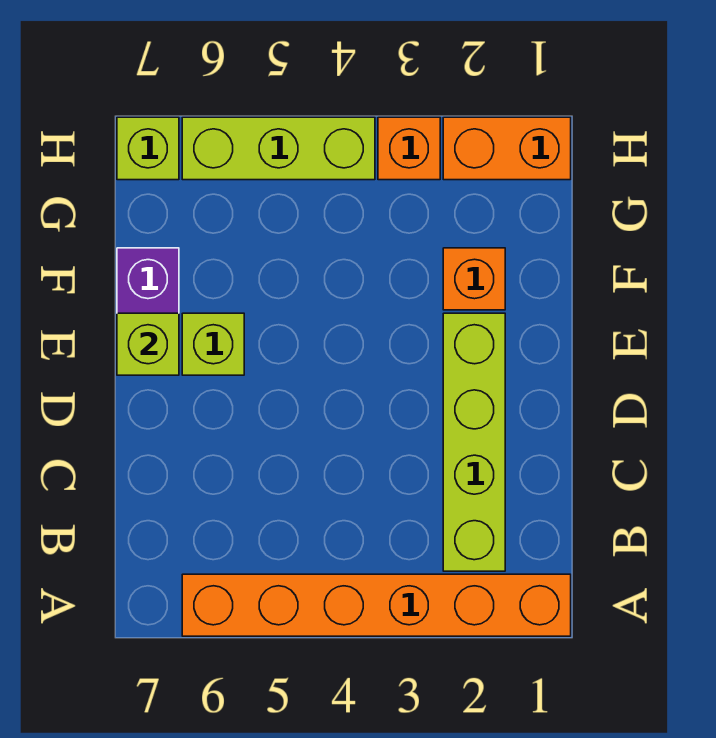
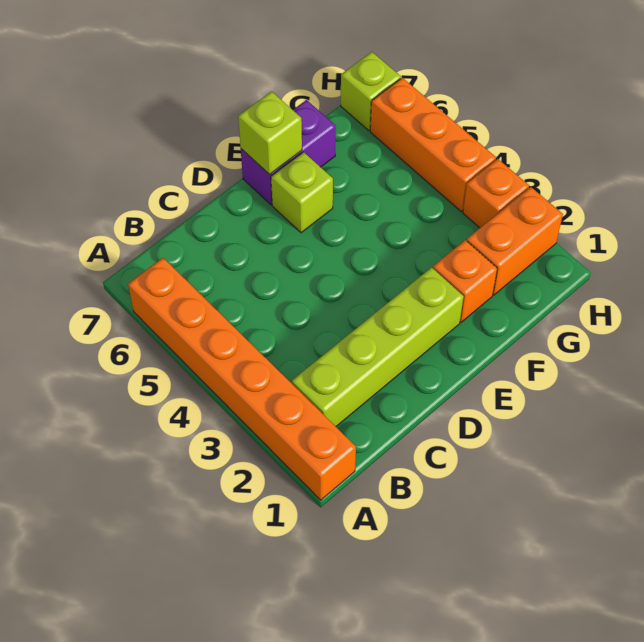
orange 1x2 brick [443,117,571,180] -> orange 1x2 brick turned to [467,187,563,295]
lime 1x3 brick [182,117,375,180] -> orange 1x3 brick [370,78,496,211]

